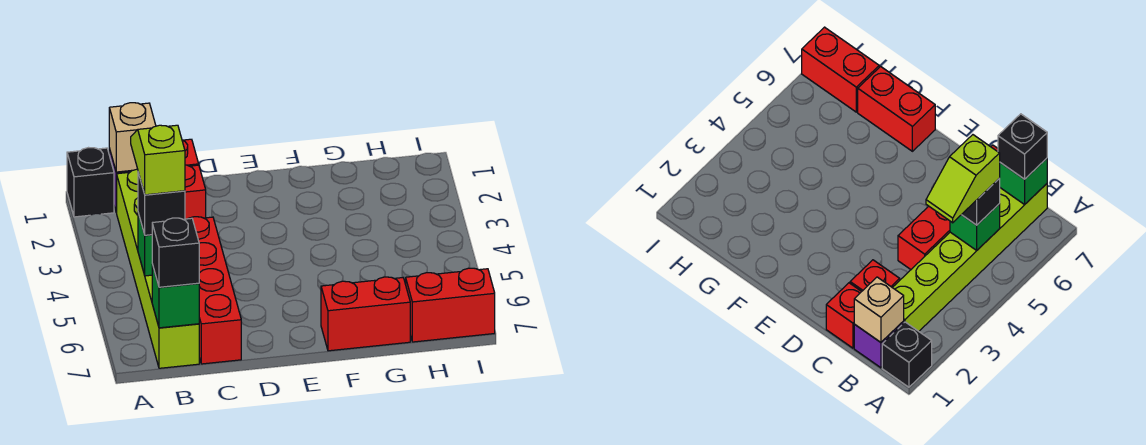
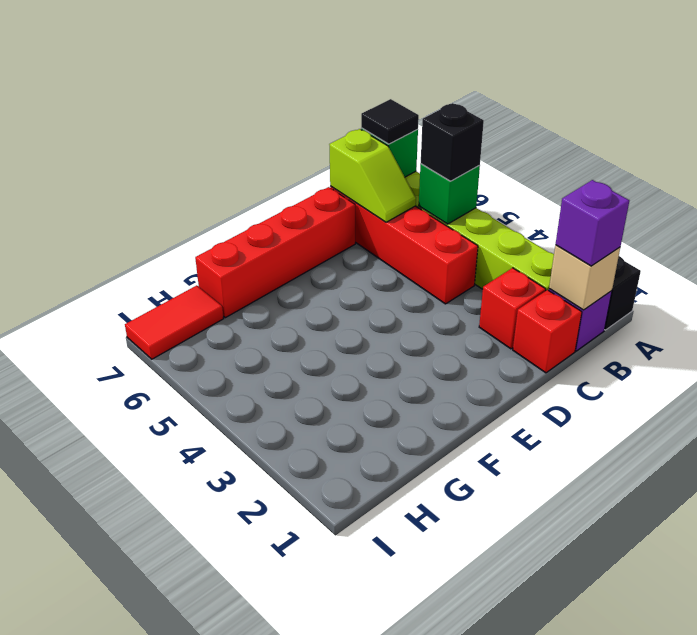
none -> purple 1x1 brick [555,180,629,266]
lime 1x2 slope [131,125,185,195] -> lime 1x2 slope moved to [329,129,416,222]
black 1x1 brick [152,218,199,287] -> black 1x1 tile [361,99,419,144]
red 1x2 brick [321,277,410,351] -> red 1x4 brick [195,187,355,318]
red 1x2 brick [406,268,495,342] -> red 1x2 tile [125,285,224,359]

